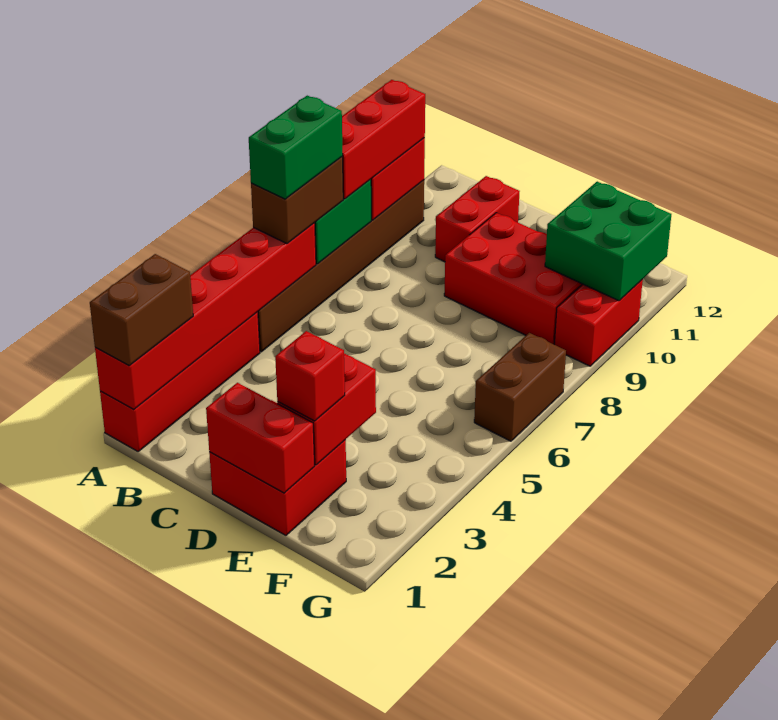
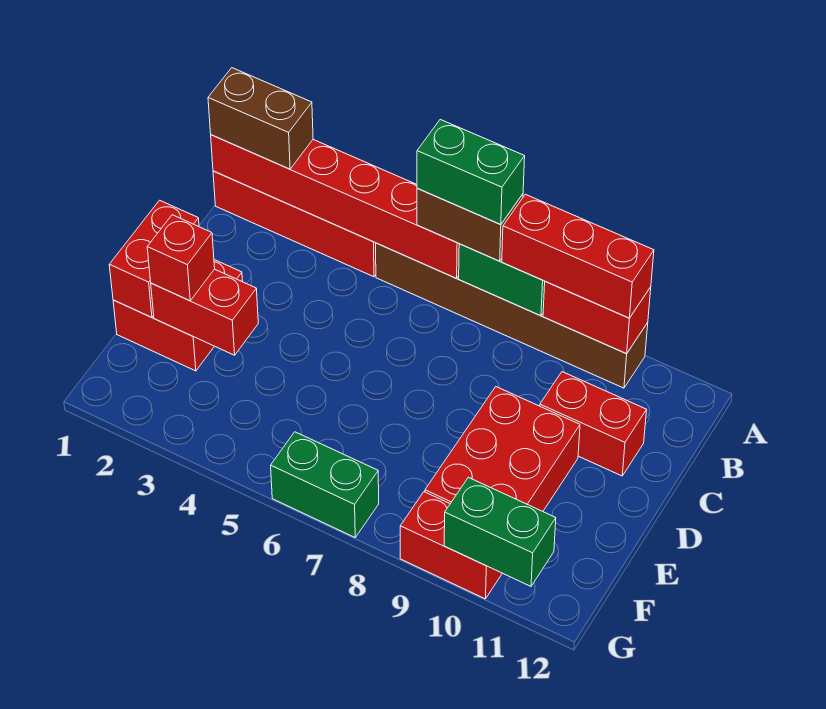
green 2x2 brick [545,182,671,301] -> green 1x2 brick [444,477,556,586]
brown 1x2 brick [474,333,566,441] -> green 1x2 brick [271,432,379,537]

